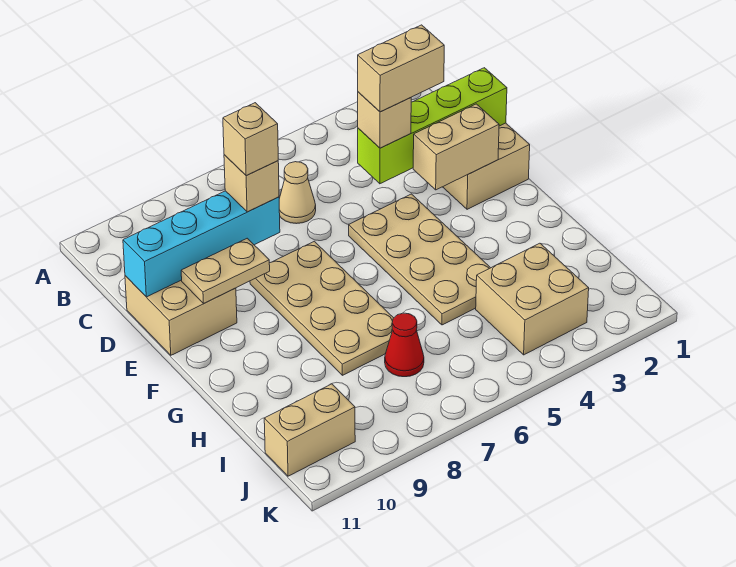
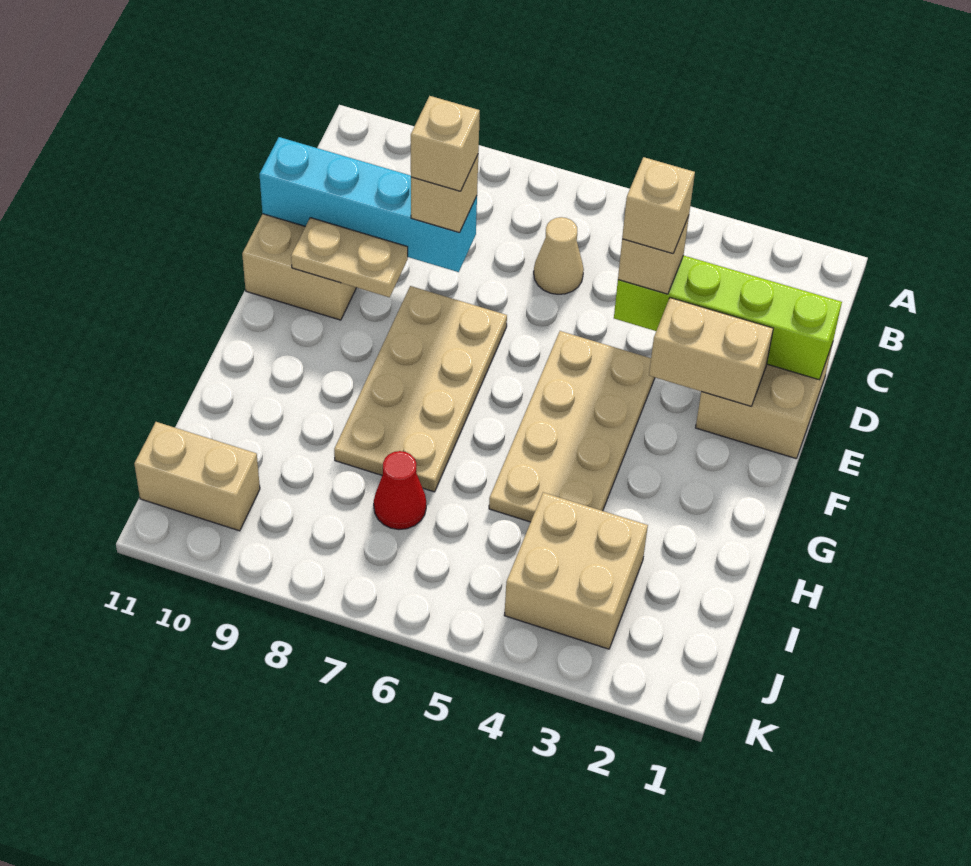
tan 1x2 brick [358,25,444,112] -> tan 1x1 brick [622,157,695,254]

